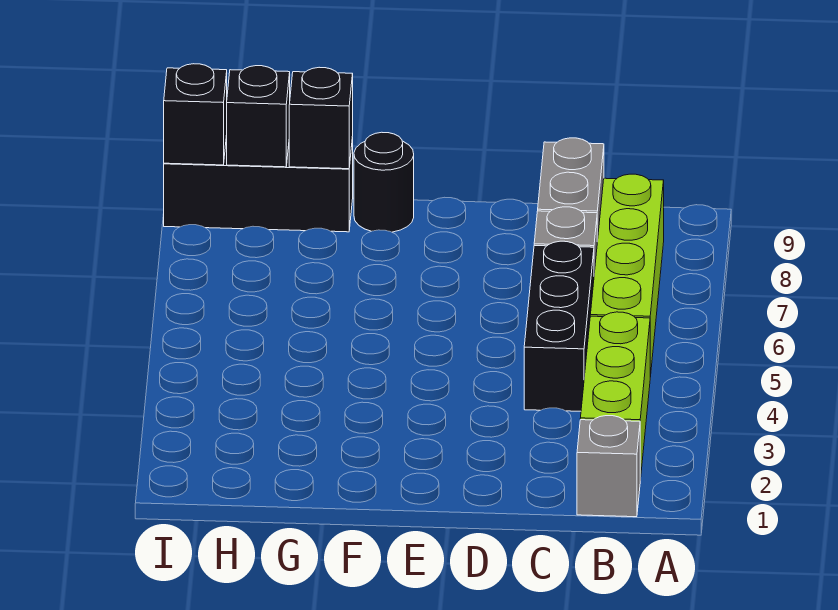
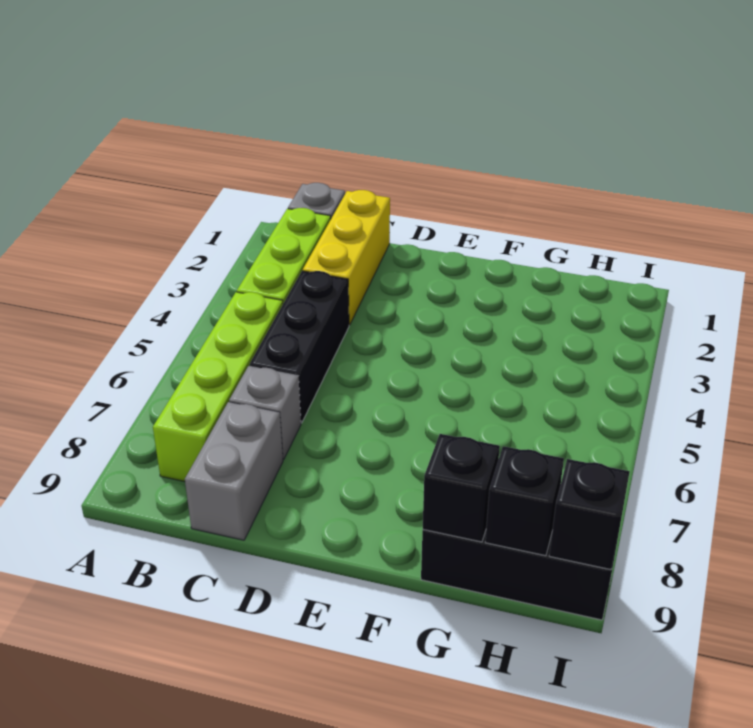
none -> yellow 1x3 brick [303,190,390,325]
black 1x1 round brick [354,132,414,232] -> none

